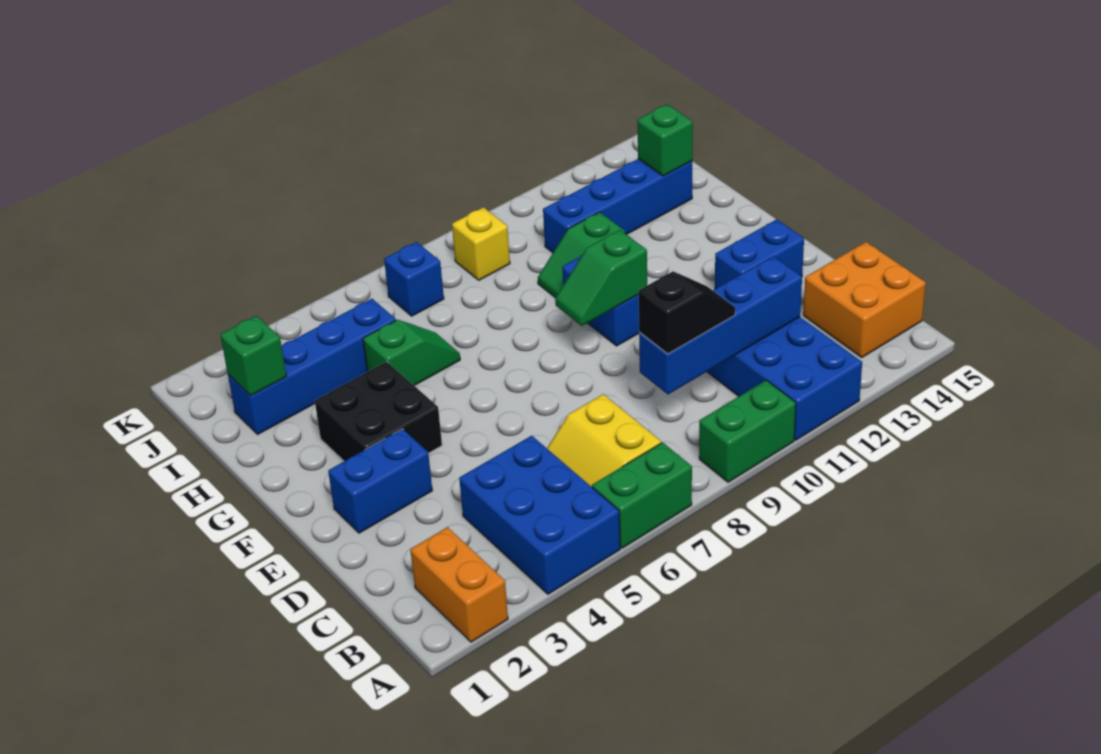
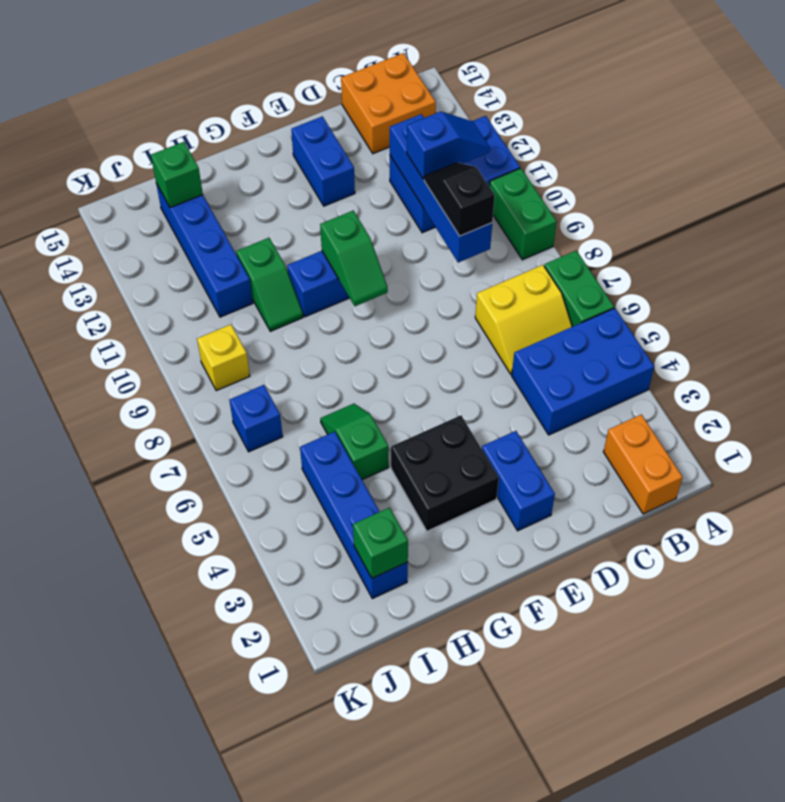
orange 1x2 brick [410,527,508,642] -> orange 1x2 brick turned to [604,415,683,514]
none -> blue 1x2 slope [407,112,490,179]

